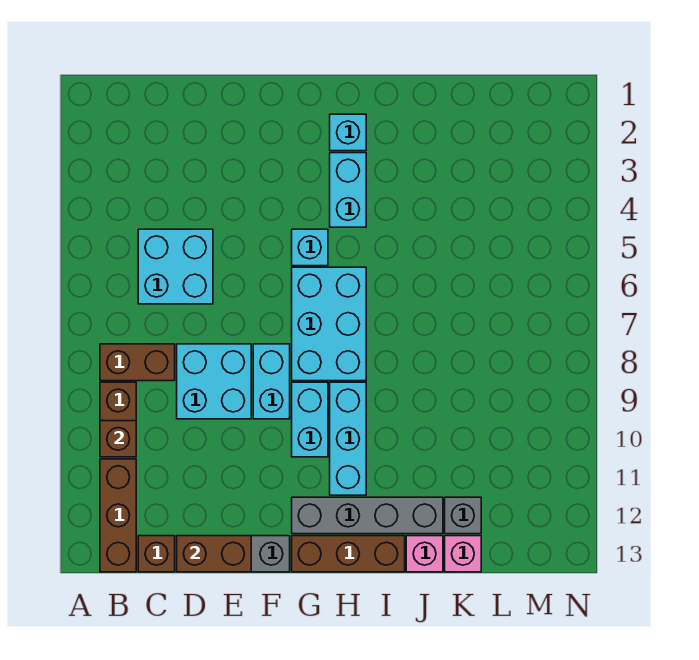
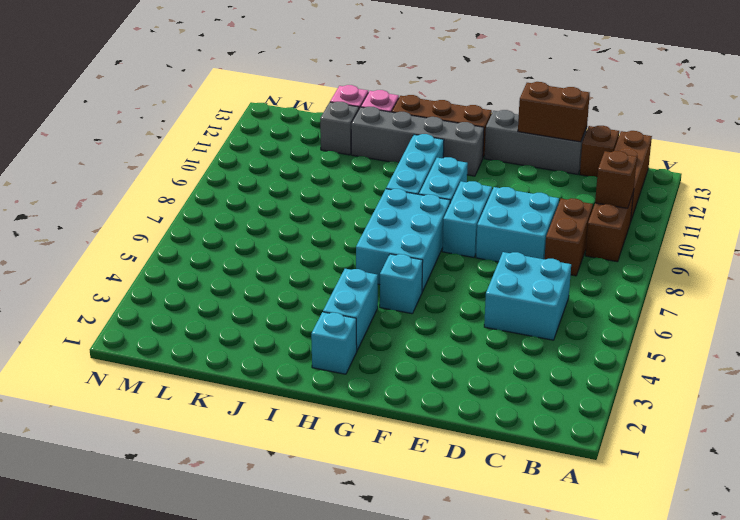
brown 1x2 brick [100,344,175,381] -> brown 1x2 brick turned to [545,198,593,276]

